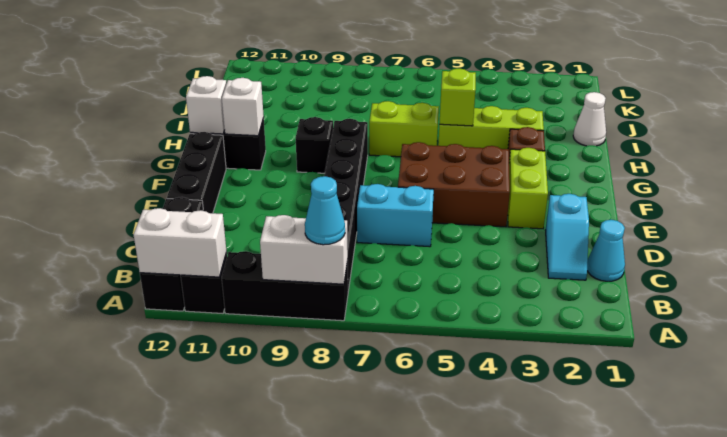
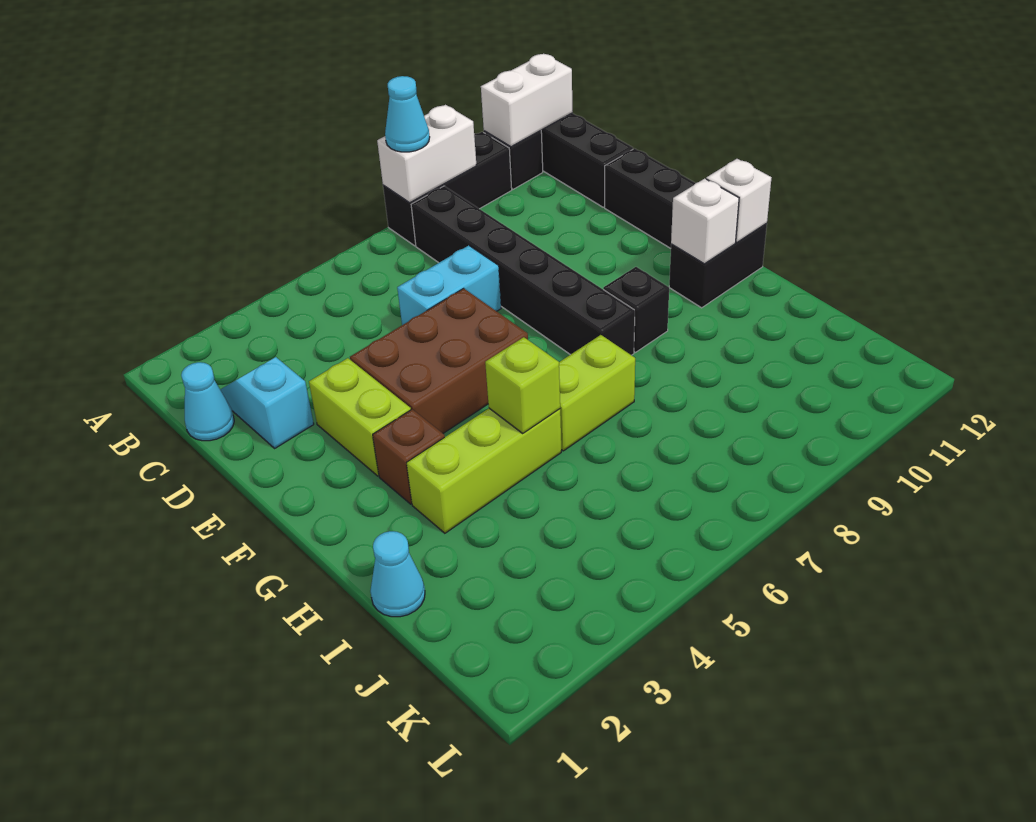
white 1x1 cone [573,92,606,146] -> cyan 1x1 cone [370,531,425,617]

